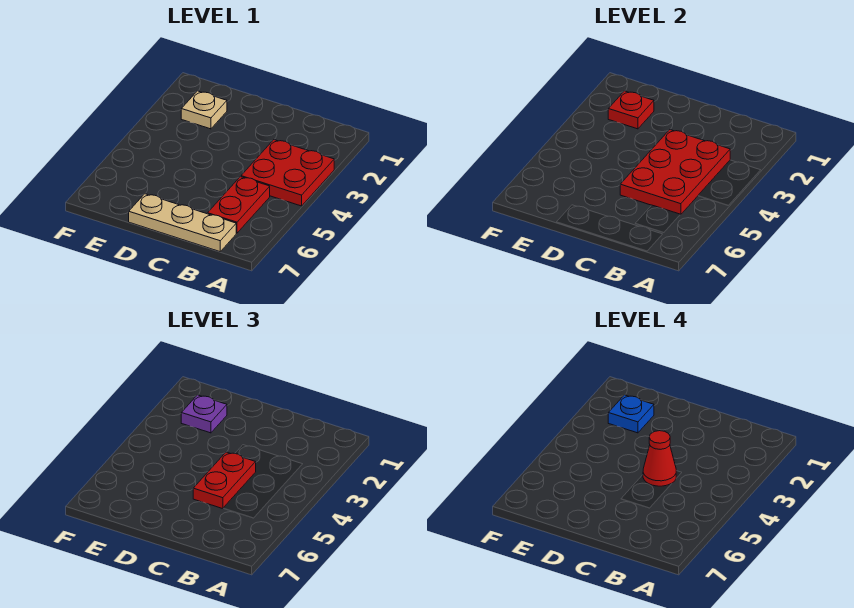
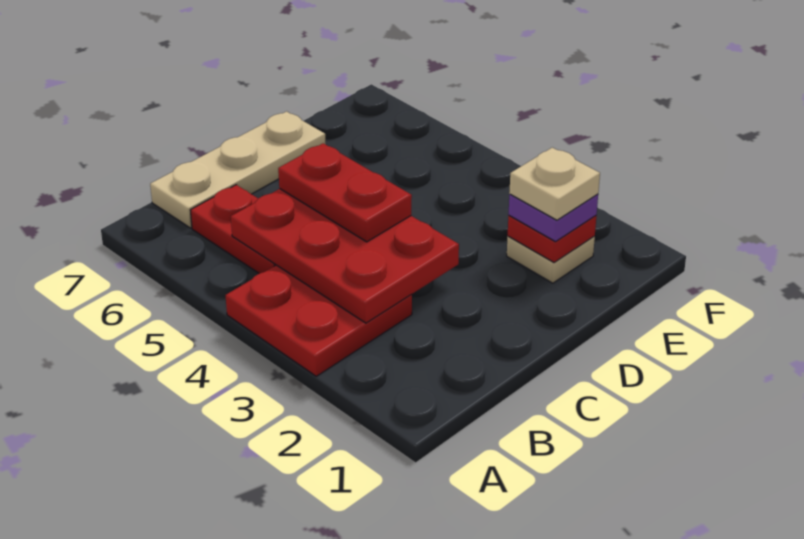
red 1x1 cone [643,431,676,486] -> none
blue 1x1 plate [608,395,654,433] -> tan 1x1 plate [509,148,600,220]

